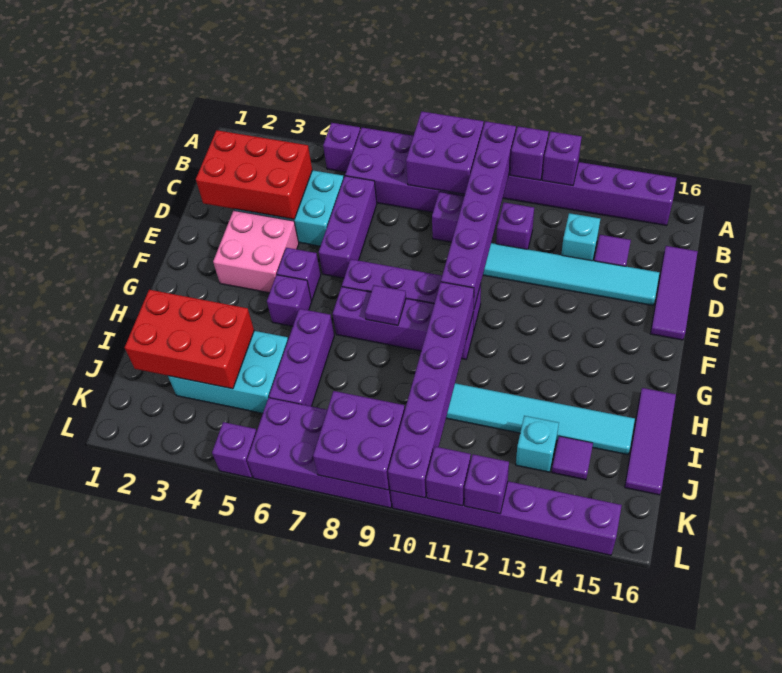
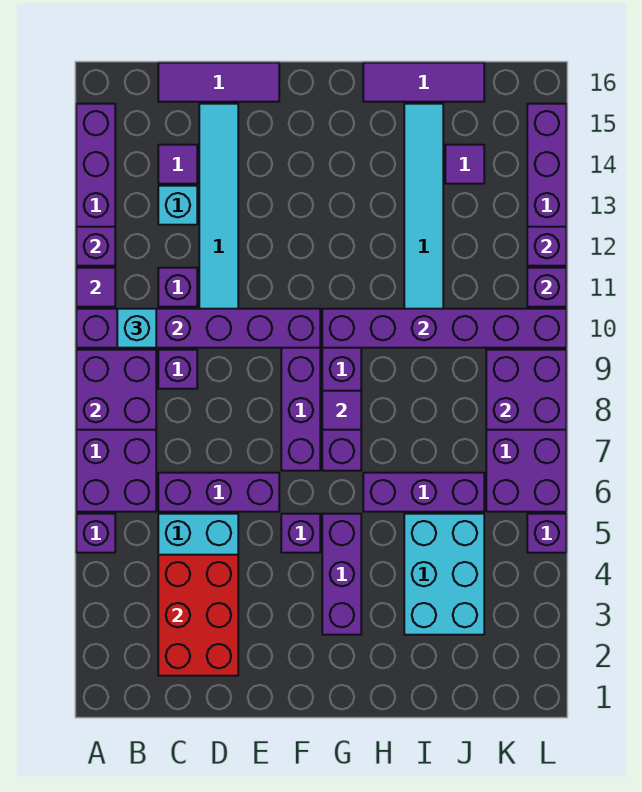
purple 1x1 brick [510,126,549,180] -> purple 1x1 tile [76,268,115,307]
pink 2x2 brick [213,210,299,293] -> none
purple 1x1 brick [267,275,311,326] -> purple 1x3 brick [322,514,361,635]
red 2x3 brick [125,290,254,389] -> none
cyan 1x1 brick [516,416,559,472] -> cyan 1x1 brick moved to [117,309,156,348]

